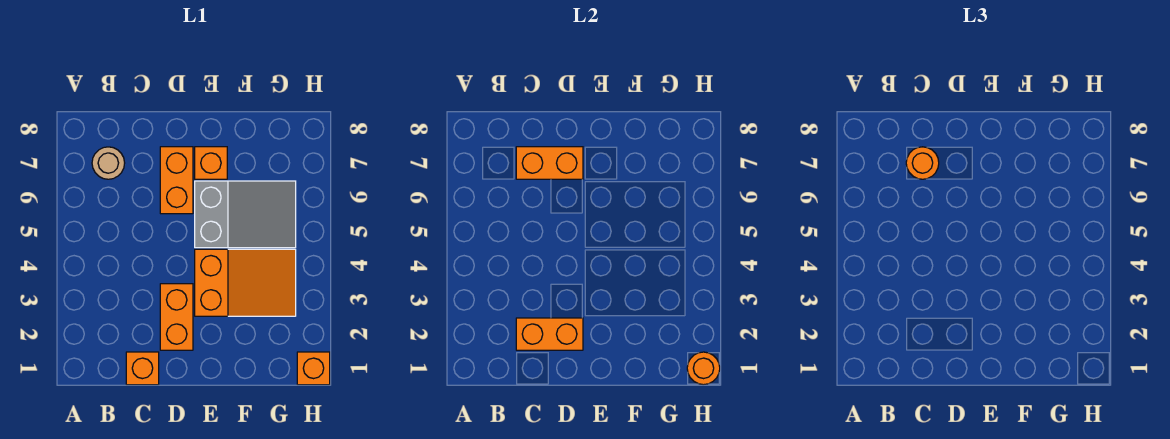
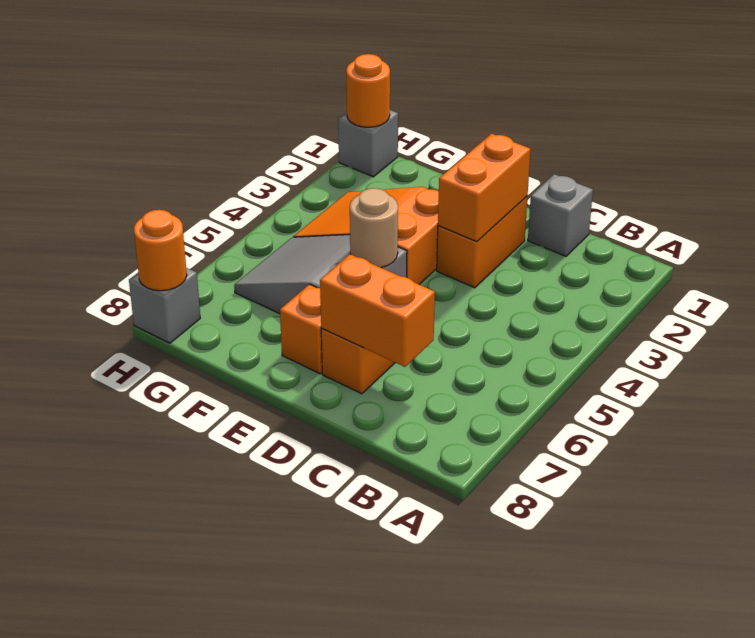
tan 1x1 round brick [92,147,125,179] -> tan 1x1 round brick moved to [350,188,398,268]
orange 1x1 brick [126,352,159,385] -> grey 1x1 brick [528,174,593,256]
orange 1x2 brick [516,318,583,350] -> orange 1x2 brick turned to [438,134,531,242]
orange 1x1 round brick [906,147,939,179] -> orange 1x1 round brick moved to [134,210,187,291]
orange 1x1 brick [297,352,330,385] -> grey 1x1 brick [338,110,398,177]
none -> grey 1x1 brick [129,268,200,343]

